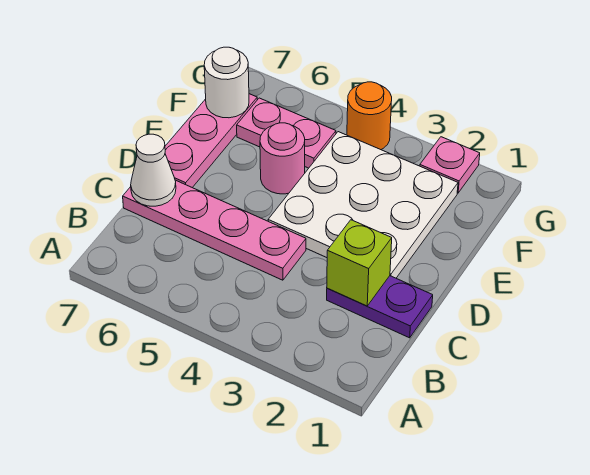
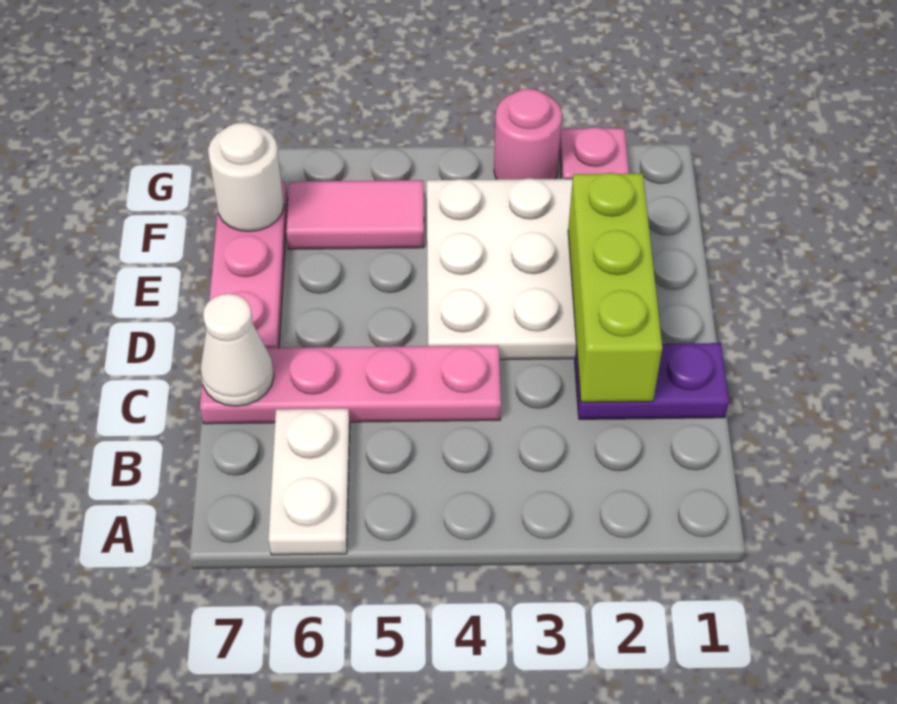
none -> white 1x2 plate [268,409,350,555]
lime 1x1 brick [327,220,392,306] -> lime 1x3 brick [568,173,662,402]
pink 1x1 round brick [260,123,305,194] -> pink 1x1 round brick moved to [494,89,562,179]
pink 1x2 plate [237,98,336,168] -> pink 1x2 tile [286,180,424,249]
orange 1x1 round brick [347,82,392,150] -> none

